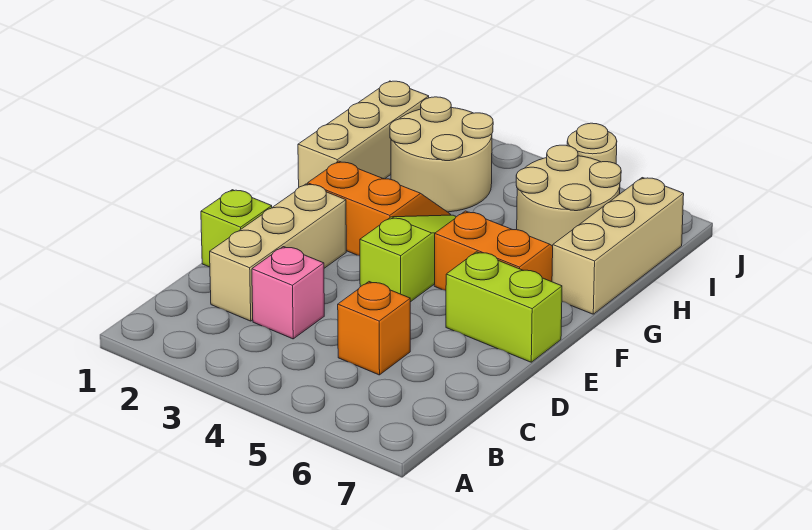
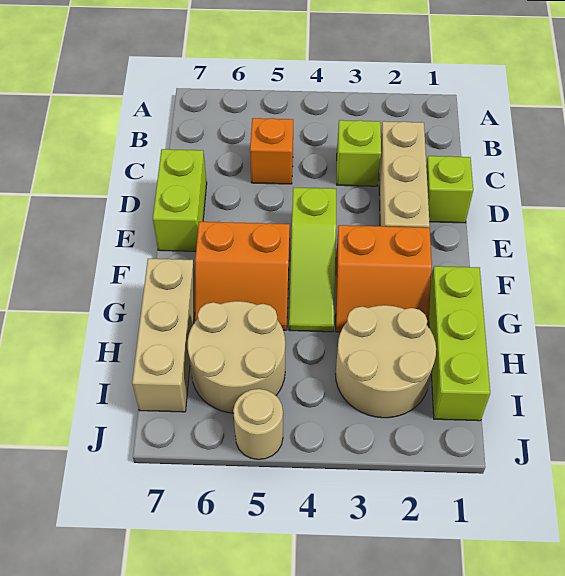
pink 1x1 brick [252,247,324,339] -> lime 1x1 brick [337,120,381,186]
lime 1x2 brick [446,252,562,362] -> lime 1x2 brick turned to [153,149,207,251]
tan 1x3 brick [298,81,429,187] -> lime 1x3 brick [429,266,490,421]

